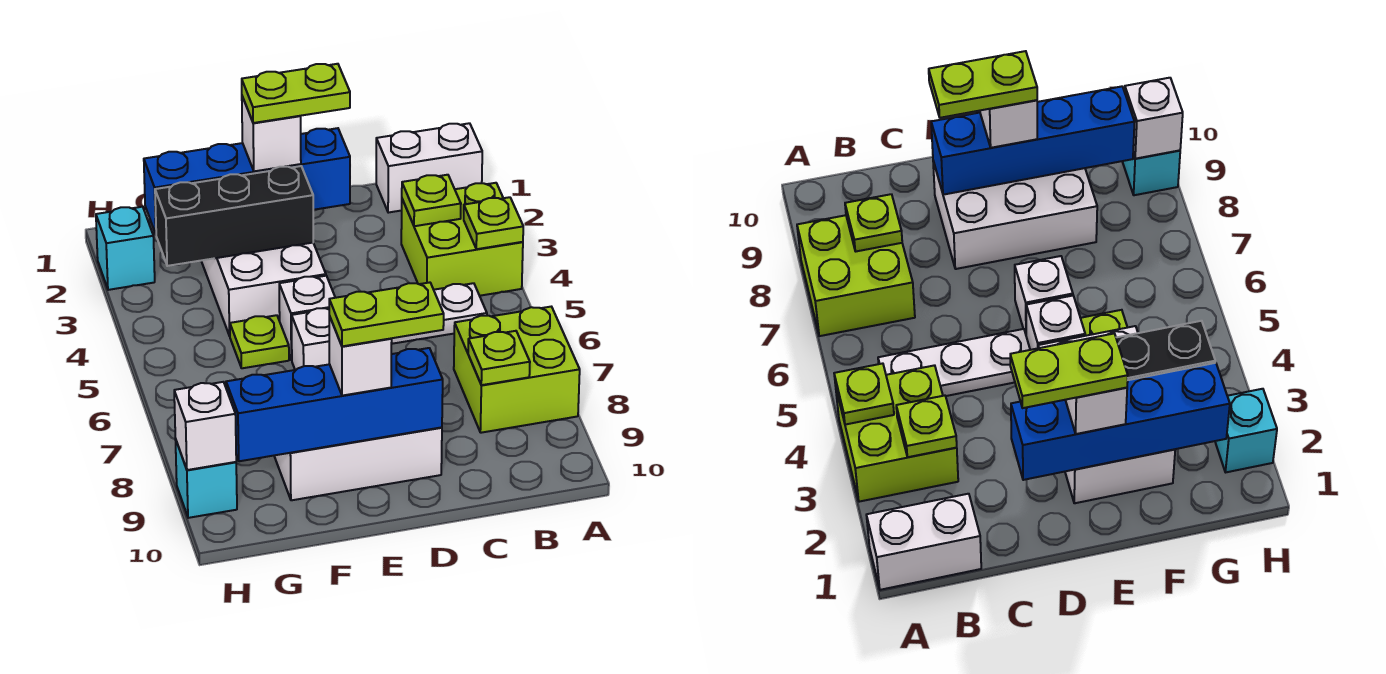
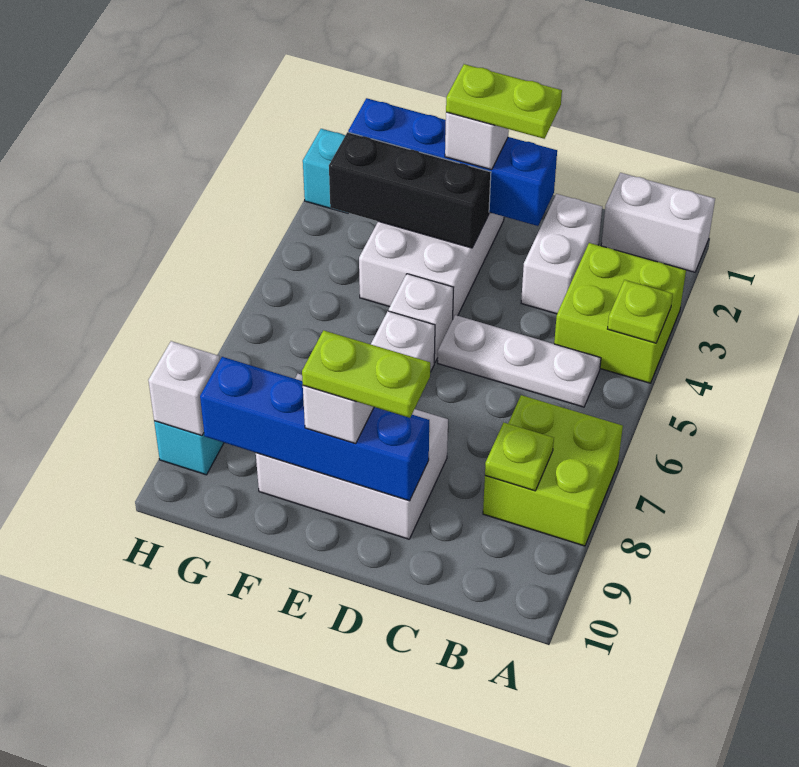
lime 1x1 plate [402,175,461,226] -> none
none -> white 1x2 brick [521,194,602,314]
lime 1x1 plate [230,315,289,368] -> none

